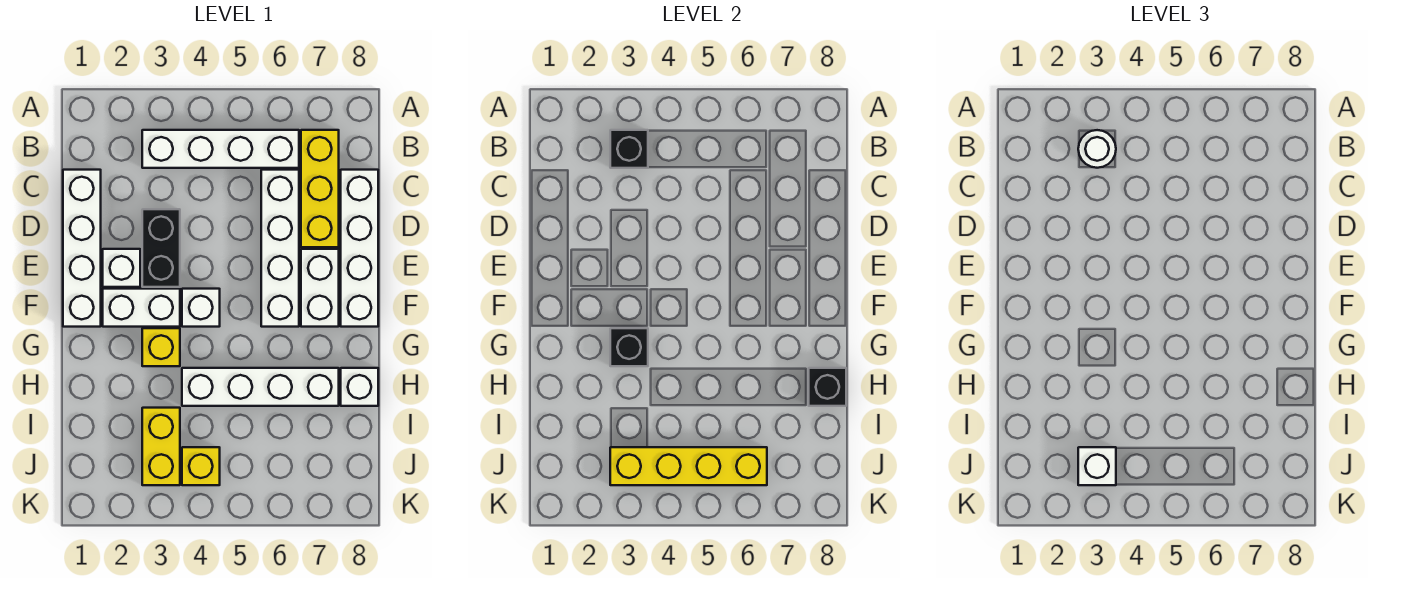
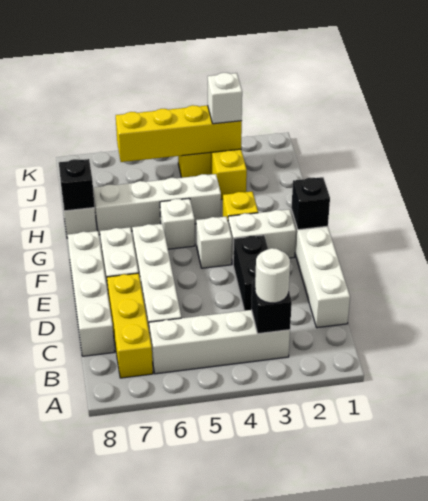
white 1x1 brick [103,249,140,287] -> white 1x1 brick moved to [160,198,195,249]
black 1x1 brick [610,328,648,366] -> black 1x1 brick moved to [291,177,330,230]

